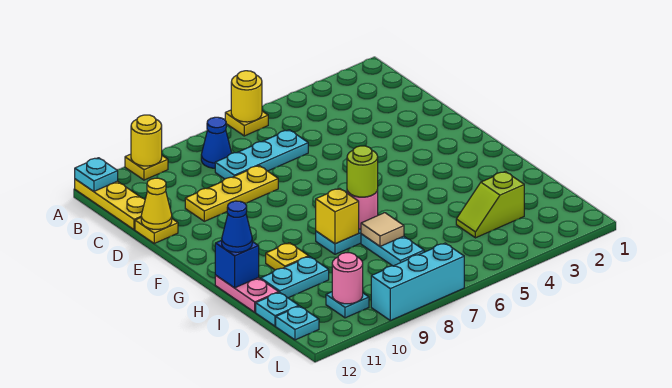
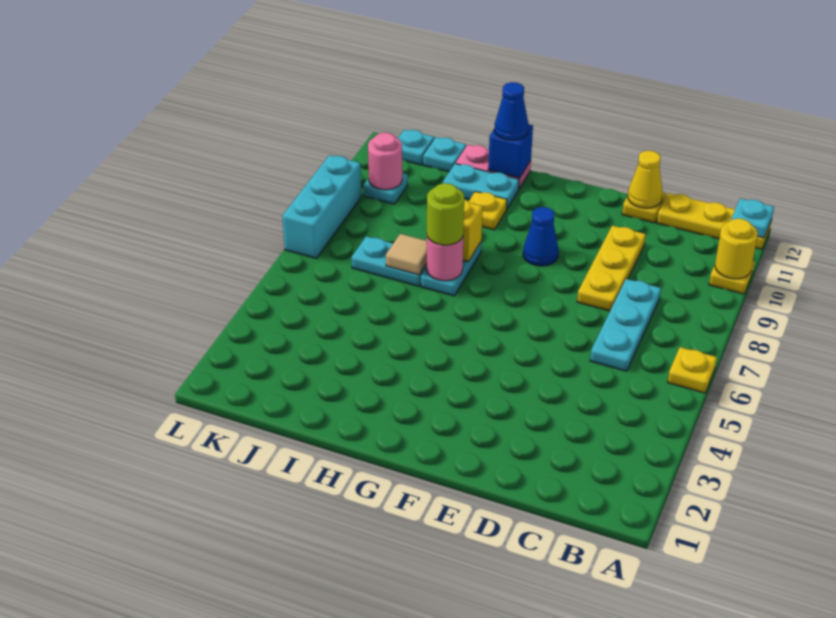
yellow 1x1 round brick [231,71,262,122] -> none
blue 1x1 cone [201,117,231,168] -> blue 1x1 cone moved to [523,207,559,266]
cyan 1x2 plate [261,257,329,298] -> cyan 1x2 plate turned to [443,164,519,209]
lime 1x2 slope [456,171,524,238] -> none

